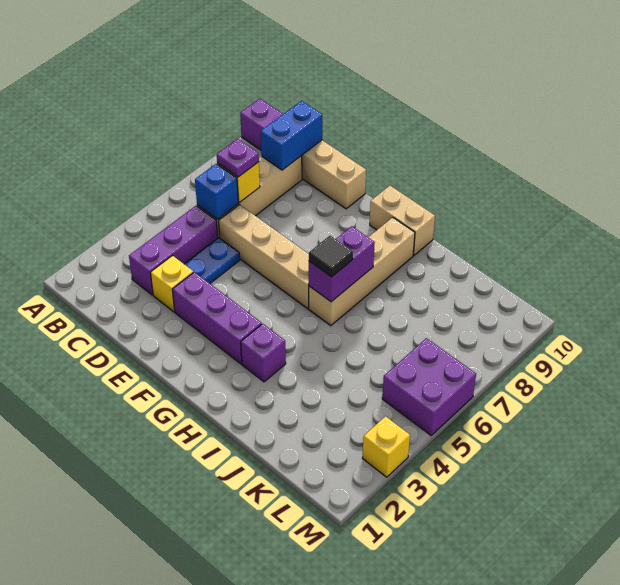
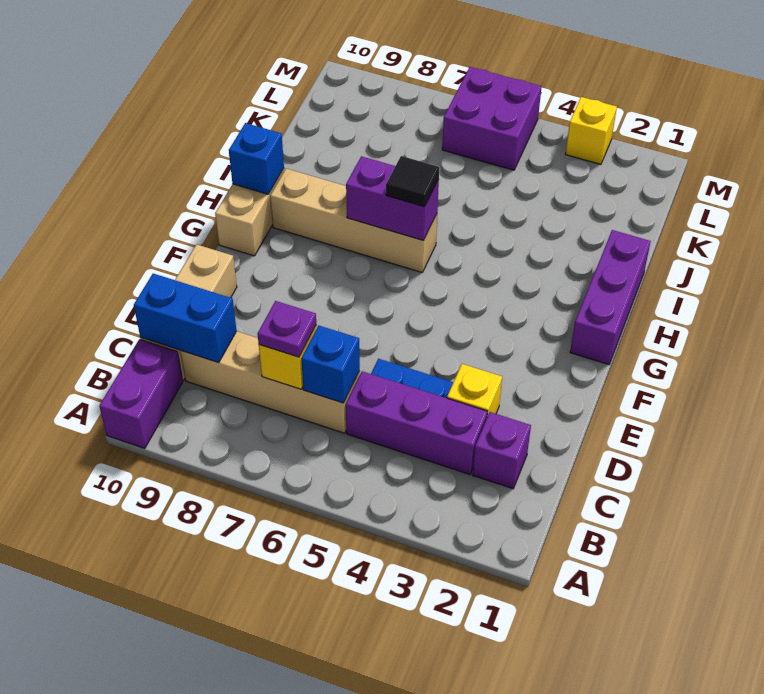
tan 1x4 brick [219,205,309,308] -> none
purple 1x3 brick [172,272,262,364] -> purple 1x3 brick moved to [570,230,651,365]
purple 1x1 brick [241,324,286,382] -> purple 1x1 brick moved to [473,412,531,489]
none -> blue 1x1 brick [229,123,284,194]

